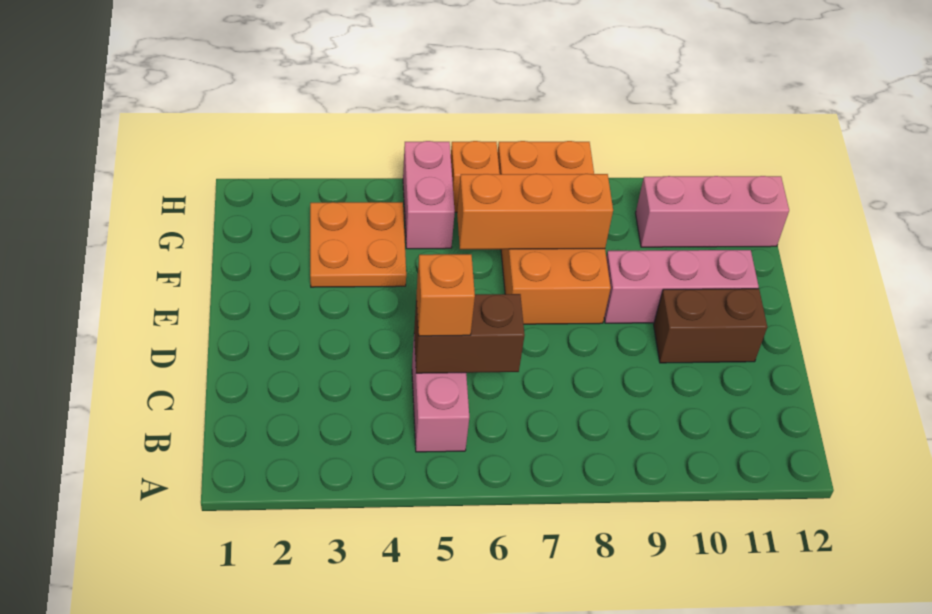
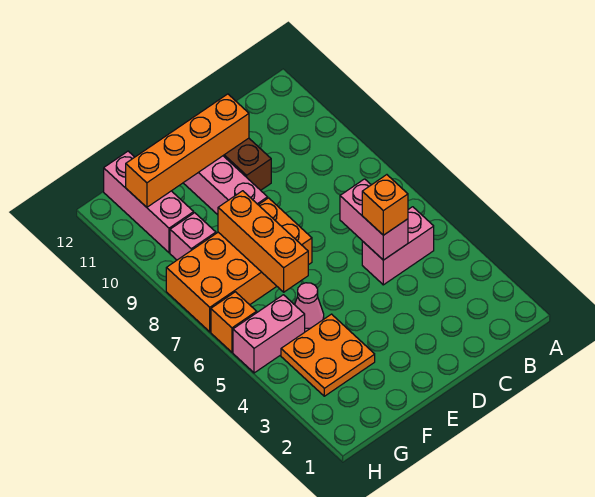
brown 1x2 brick [414,294,525,373] -> pink 1x2 brick [340,179,408,260]
none -> orange 1x4 brick [126,94,249,207]
none -> pink 1x1 cone [295,283,324,332]
none -> pink 1x1 brick [170,213,216,260]

